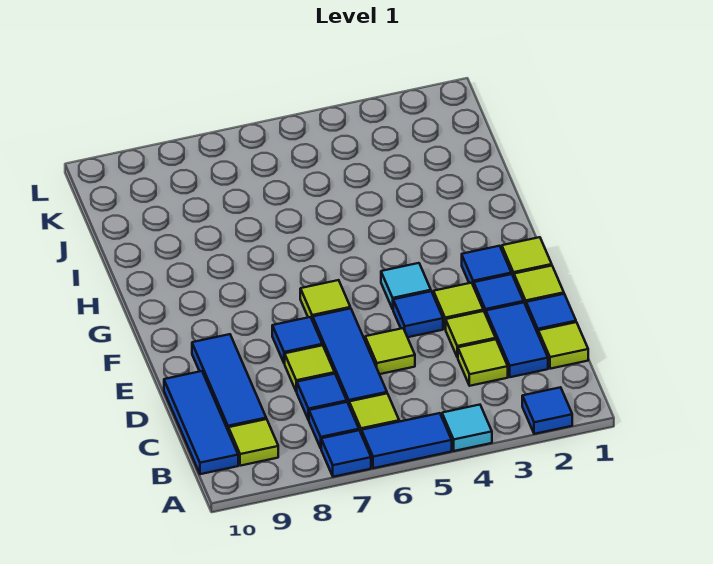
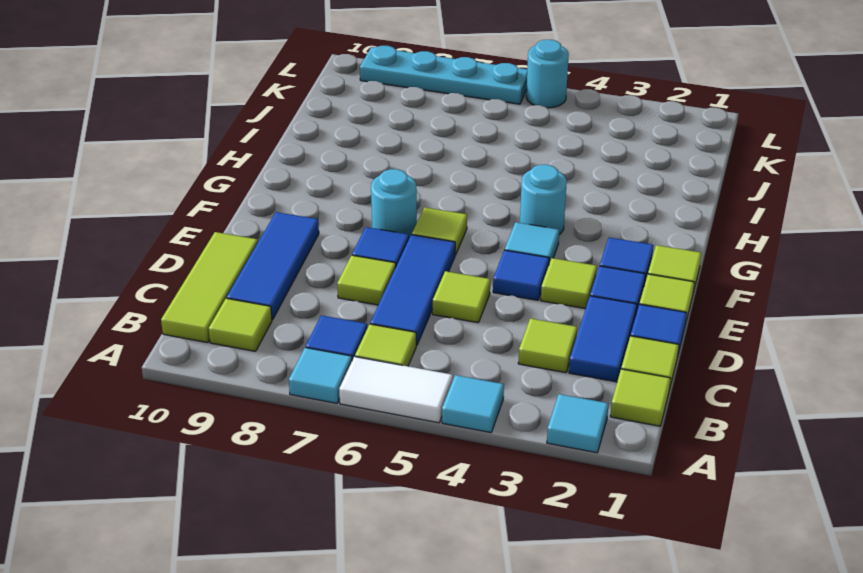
blue 1x1 tile [522,387,572,434] -> cyan 1x1 tile [547,394,609,453]
blue 1x2 tile [361,413,452,468] -> white 1x2 tile [339,357,453,423]
blue 1x1 tile [321,430,371,477] -> cyan 1x1 tile [289,348,352,403]
blue 1x3 tile [164,371,238,474] -> lime 1x3 tile [161,232,258,343]
blue 1x1 tile [297,374,347,420] -> none
lime 1x1 tile [446,311,496,358] -> lime 1x1 tile moved to [610,369,671,426]
none -> cyan 1x1 round brick [371,169,417,238]
none -> cyan 1x1 round brick [520,165,567,235]
none -> cyan 1x1 round brick [526,40,569,108]
none -> cyan 1x4 plate [360,46,527,104]

